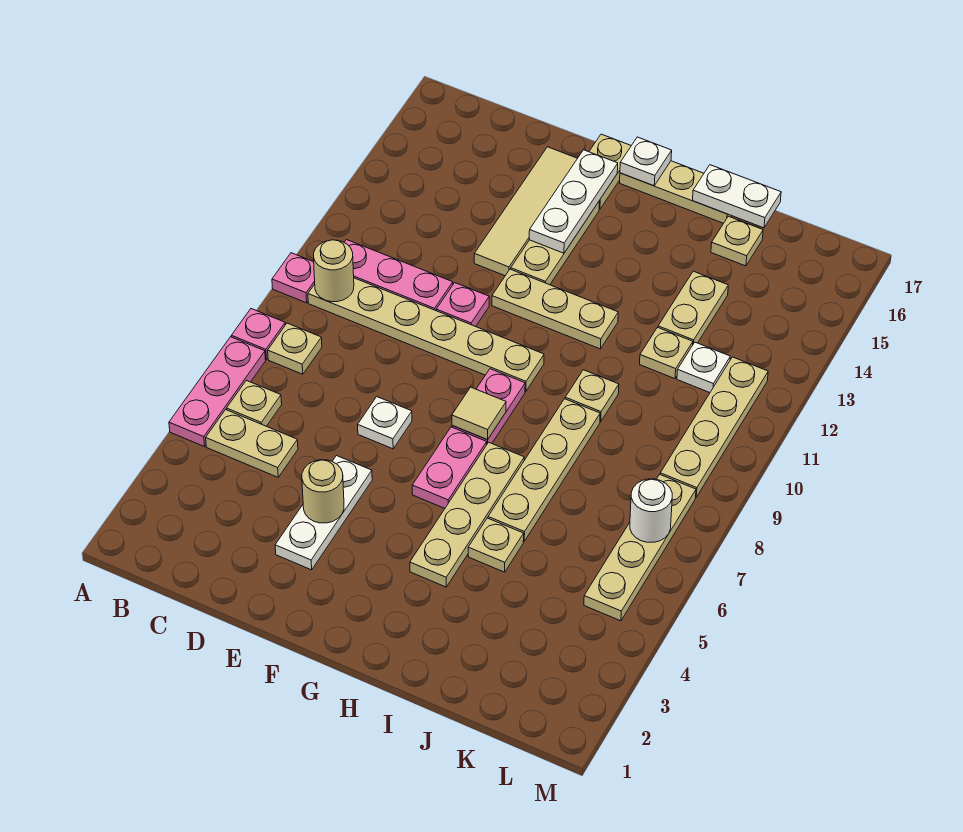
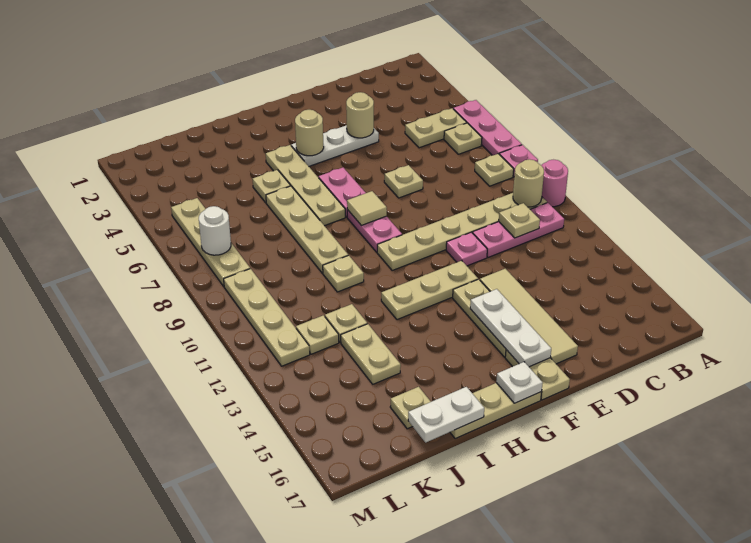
pink 1x1 plate [272,253,315,303] -> pink 1x1 round brick [541,160,568,207]
none -> tan 1x1 plate [499,203,540,238]
white 1x3 plate [275,456,372,570] -> white 1x3 plate turned to [291,125,379,166]
white 1x1 plate [358,397,412,449] -> tan 1x1 plate [384,165,423,198]
none -> tan 1x1 round brick [295,110,324,156]
white 1x1 plate [677,342,730,393] -> tan 1x1 plate [296,315,339,354]

